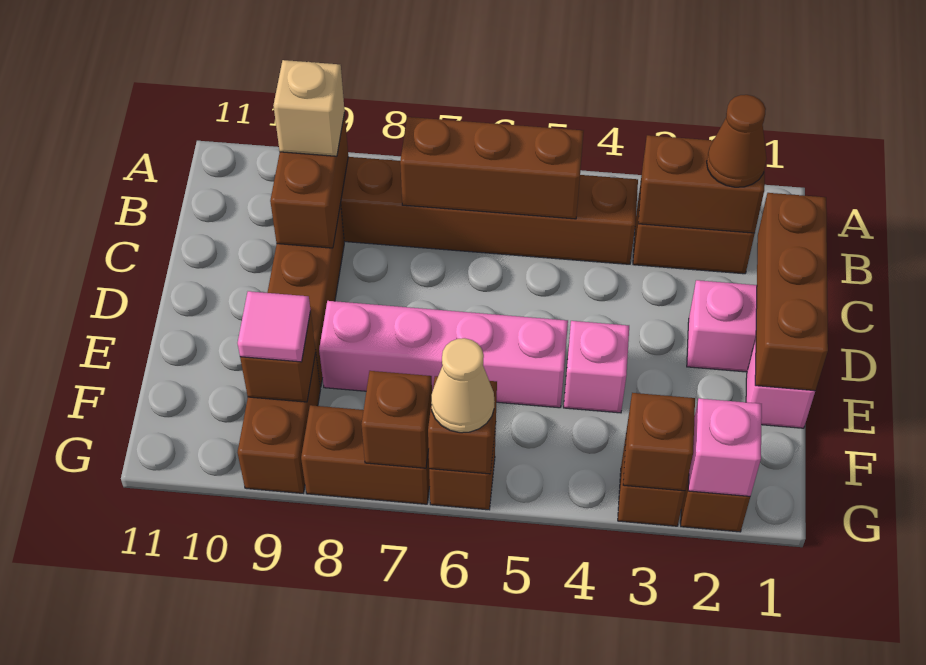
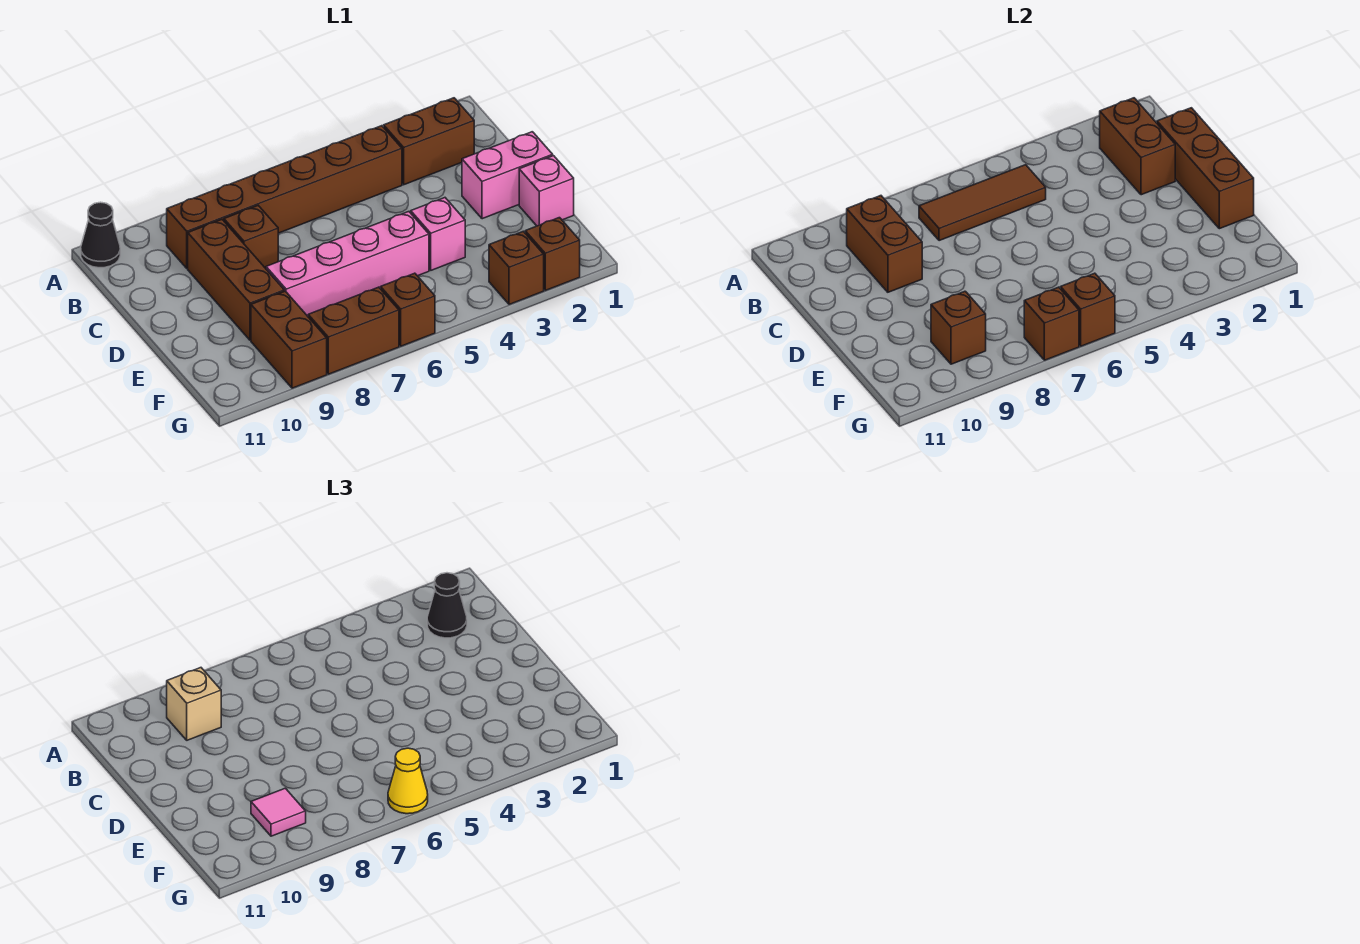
none -> black 1x1 cone [81,202,120,268]
brown 1x2 brick [638,135,765,233] -> brown 1x2 brick turned to [1099,98,1175,195]
brown 1x1 cone [707,95,766,187] -> black 1x1 cone [427,573,467,638]
brown 1x3 brick [400,117,584,219] -> brown 1x3 tile [919,165,1046,241]
pink 1x1 brick [688,398,762,496] -> none
brown 1x1 brick [623,393,695,491] -> brown 1x1 brick moved to [224,206,278,268]
tan 1x1 cone [431,338,495,433] -> yellow 1x1 cone [388,748,428,814]

